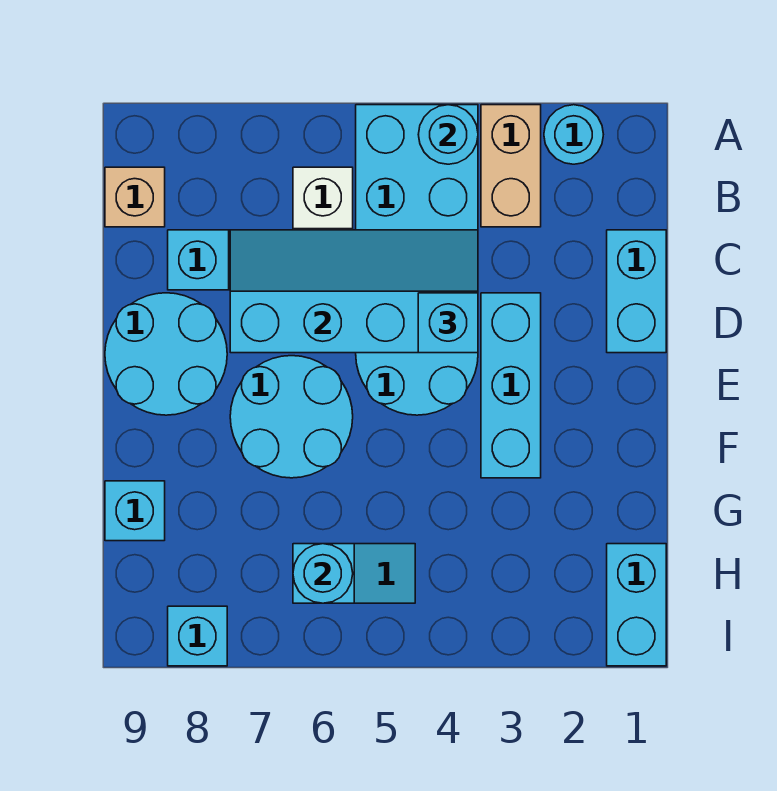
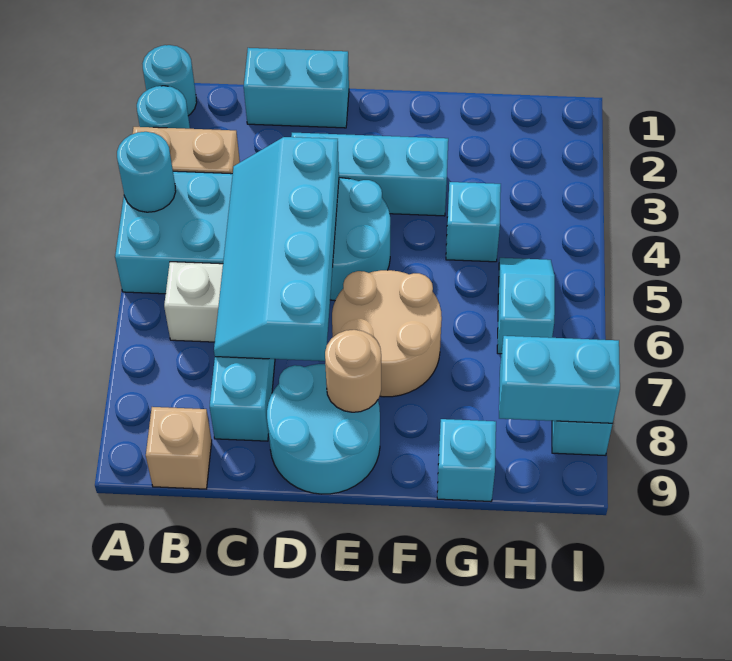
cyan 1x1 brick [418,293,478,353] -> cyan 1x1 brick moved to [446,182,501,262]
cyan 2x2 round brick [230,356,353,478] -> tan 2x2 round brick [332,270,442,397]
none -> tan 1x1 round brick [325,330,381,412]
cyan 1x2 brick [607,544,666,666] -> cyan 1x2 brick moved to [499,336,620,423]
cyan 1x1 round brick [293,544,353,603] -> cyan 1x1 round brick moved to [142,45,197,116]

